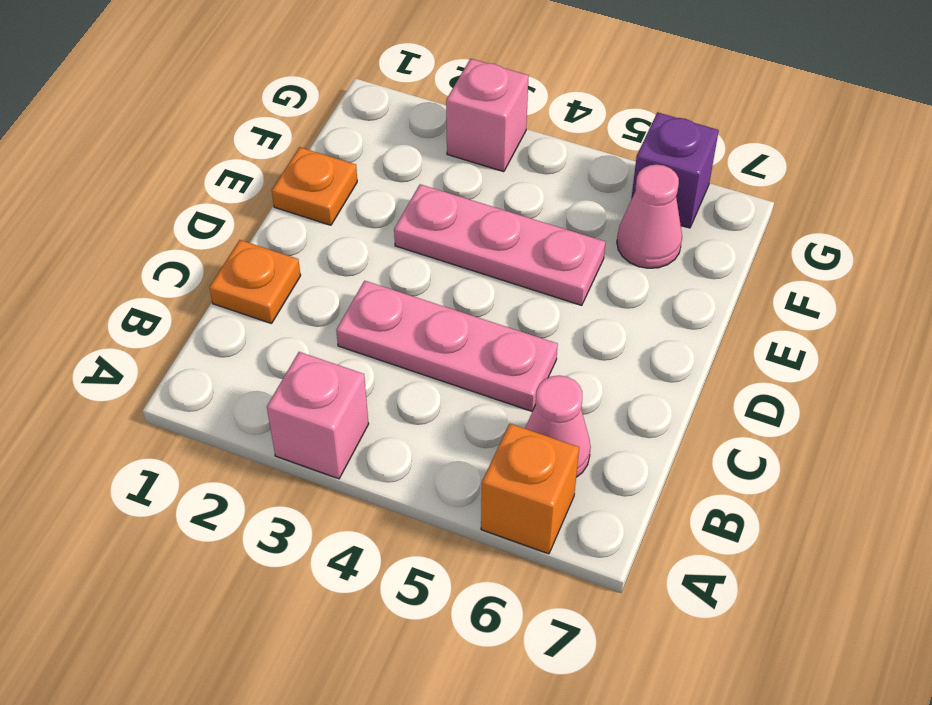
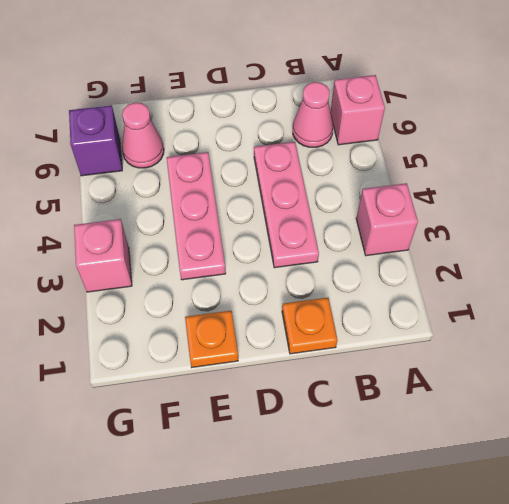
orange 1x1 brick [481,424,579,554] -> pink 1x1 brick [331,75,385,145]

